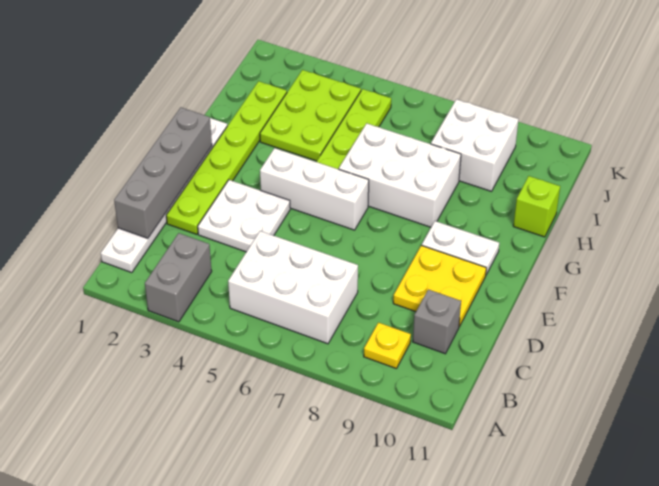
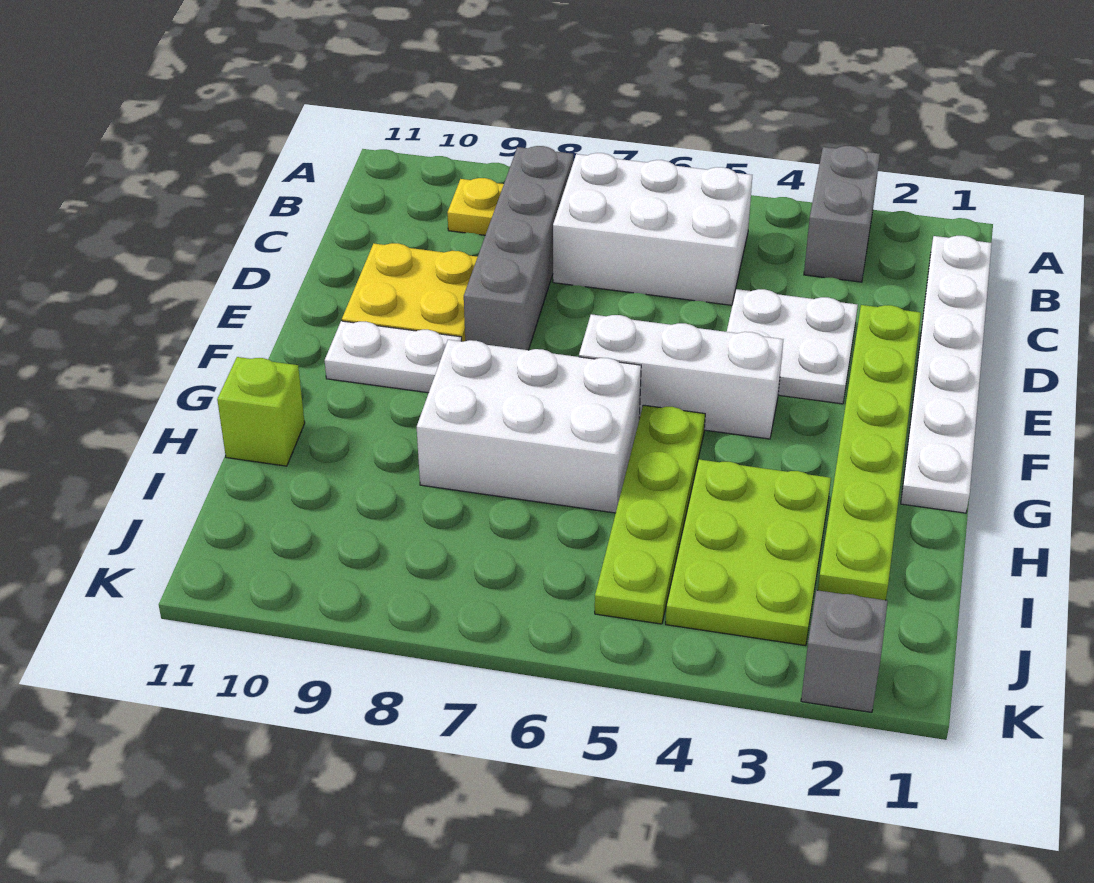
grey 1x4 brick [114,107,212,238] -> grey 1x4 brick moved to [464,146,573,350]
grey 1x1 brick [413,289,461,354] -> grey 1x1 brick moved to [801,590,888,712]
white 2x2 brick [431,99,519,191] -> none

